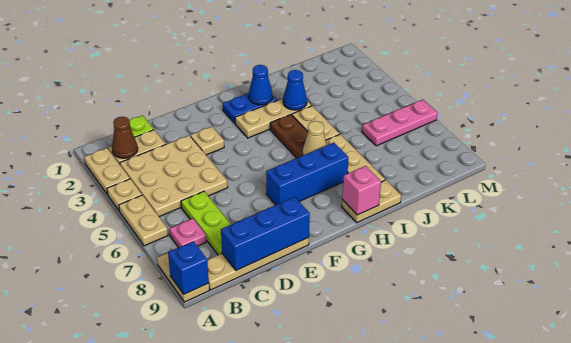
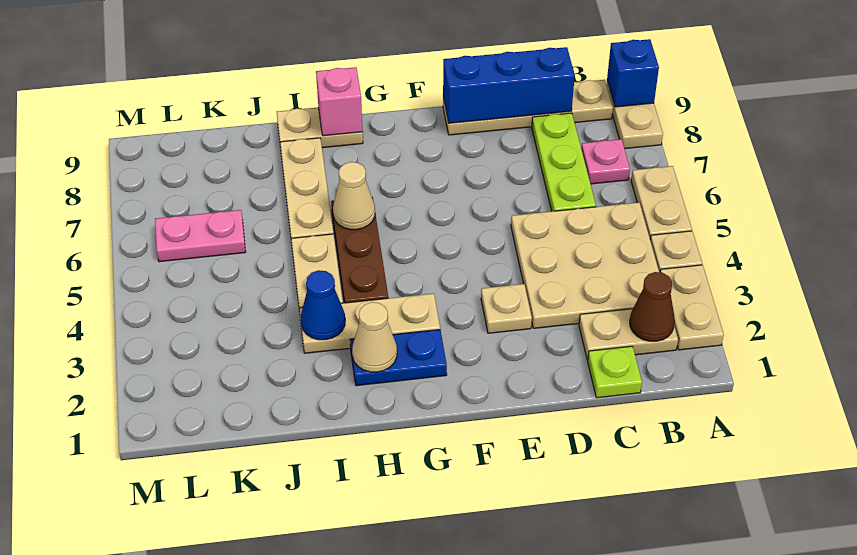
blue 1x3 brick [266,143,349,205] -> none
blue 1x1 cone [249,65,272,105] -> tan 1x1 cone [352,302,397,372]
pink 1x3 plate [362,100,438,146] -> pink 1x2 plate [155,210,246,262]

